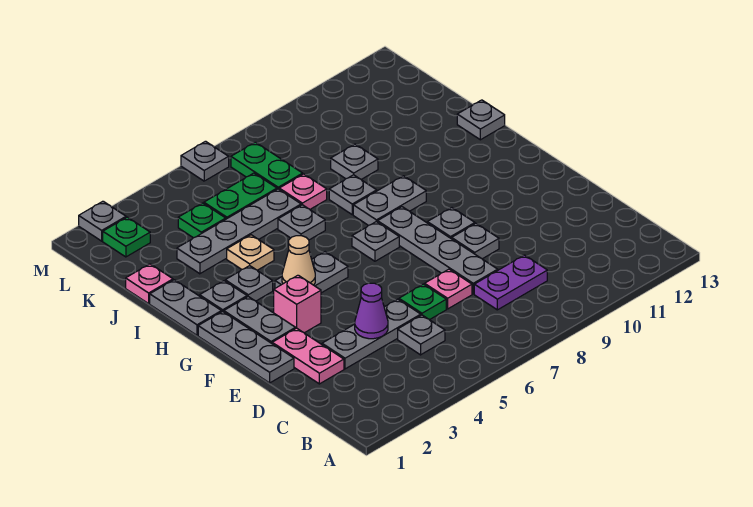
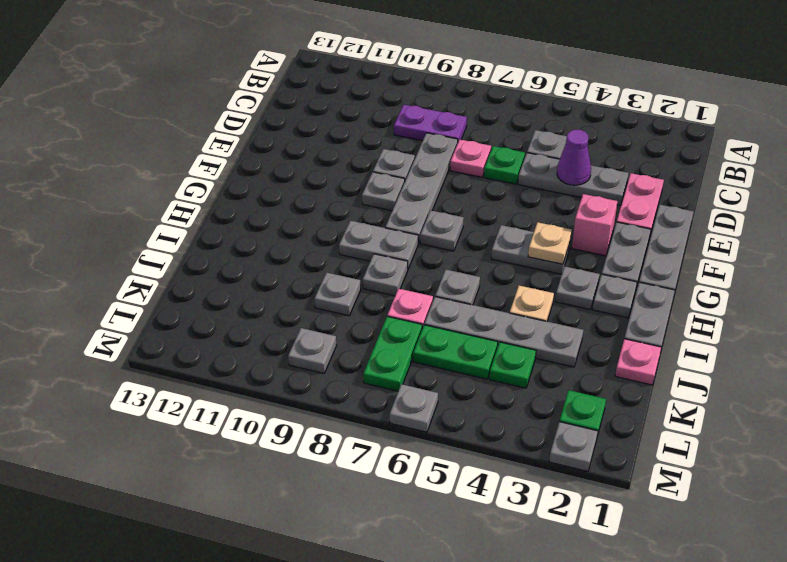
tan 1x1 cone [282,236,315,285] -> tan 1x1 plate [528,222,572,264]
grey 1x1 plate [457,100,505,140] -> grey 1x1 plate moved to [288,328,337,373]

